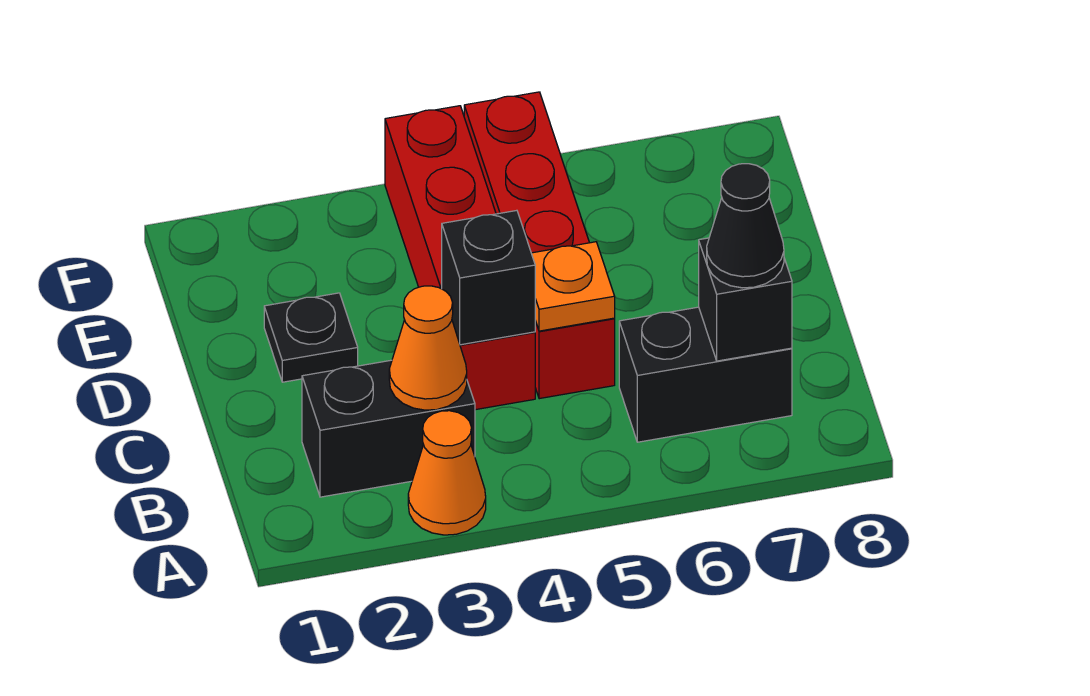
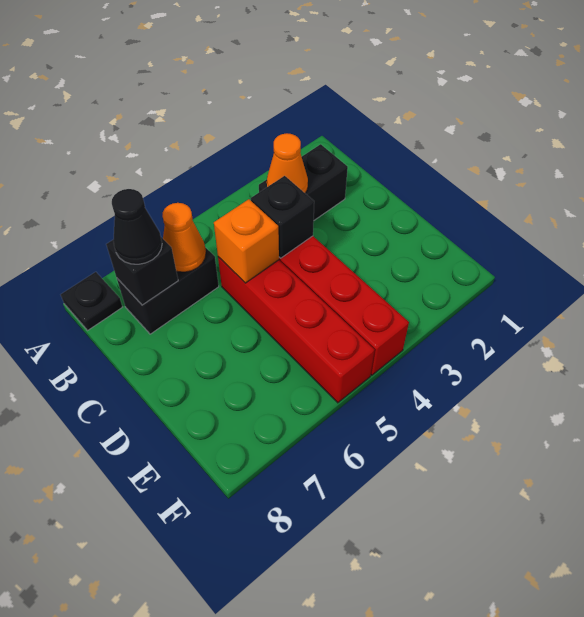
orange 1x1 cone [408,411,486,535] -> orange 1x1 cone moved to [163,203,206,272]
orange 1x1 plate [531,242,615,331] -> orange 1x1 brick [214,199,279,283]
black 1x1 plate [264,293,358,382] -> black 1x1 plate moved to [61,272,122,330]

